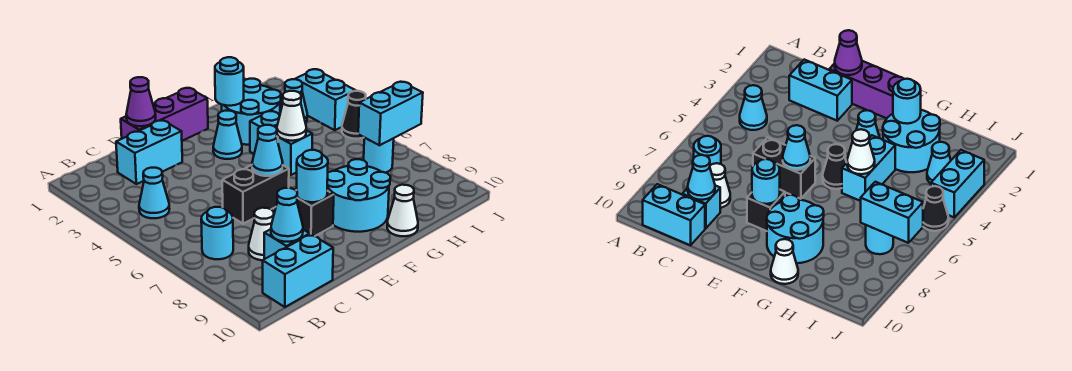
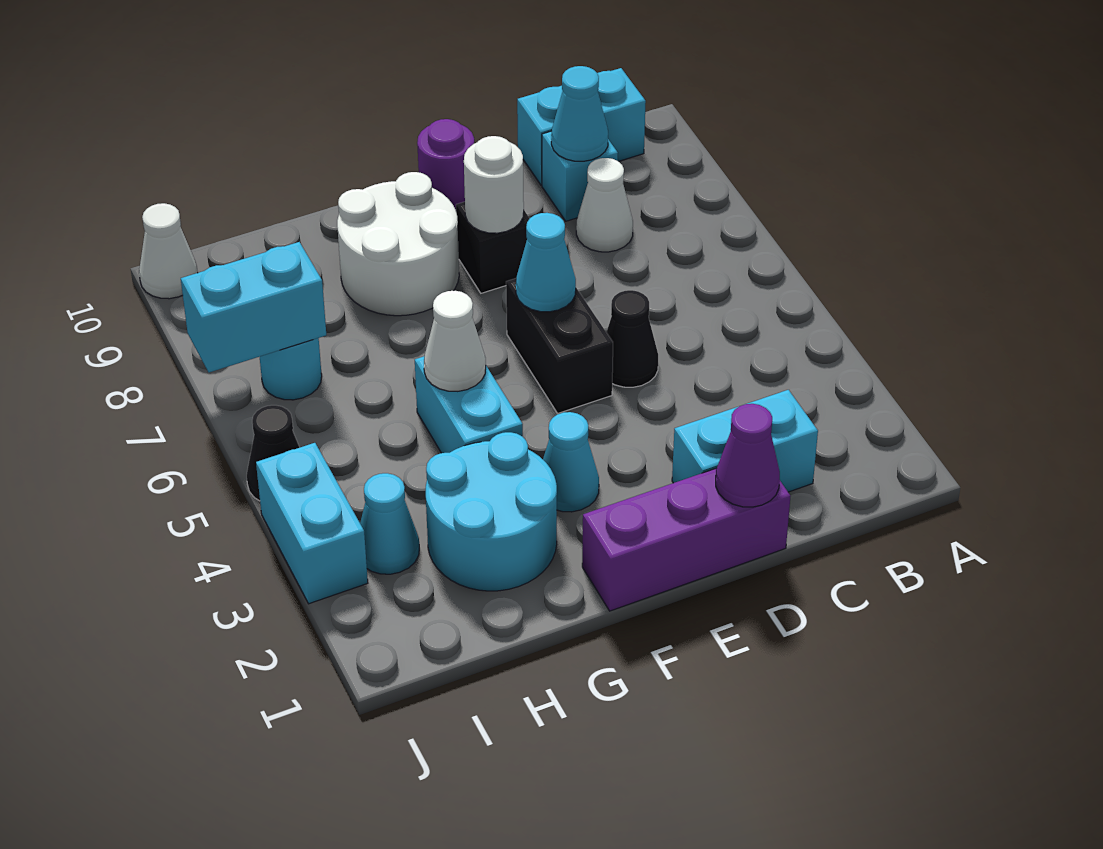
cyan 1x1 cone [139,168,169,218] -> none
cyan 1x1 round brick [201,207,233,259] -> none
black 1x2 brick [222,165,289,224] -> black 1x2 brick turned to [506,278,613,413]
cyan 1x1 round brick [297,150,328,202] -> white 1x1 round brick [464,136,524,233]
none -> purple 1x1 round brick [417,119,474,210]
black 1x1 cone [823,144,847,189] -> black 1x1 cone moved to [606,290,658,387]
cyan 2x2 round brick [327,159,390,232] -> white 2x2 round brick [337,172,459,316]
cyan 1x1 round brick [215,57,244,106] -> none
white 1x1 cone [387,185,418,236] -> white 1x1 cone moved to [139,203,198,299]

